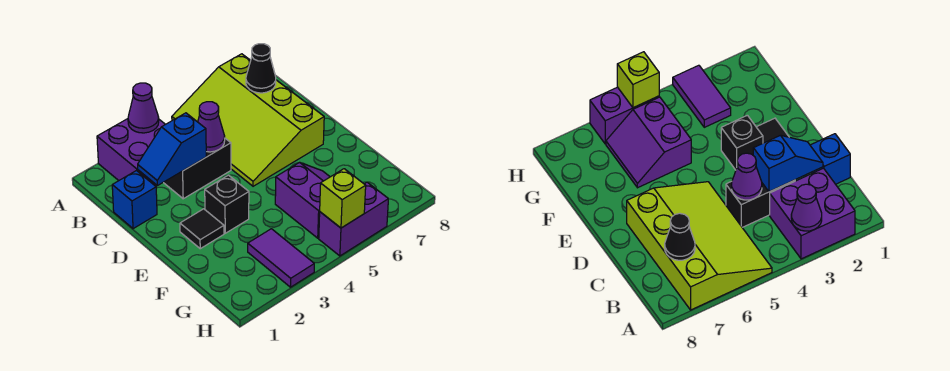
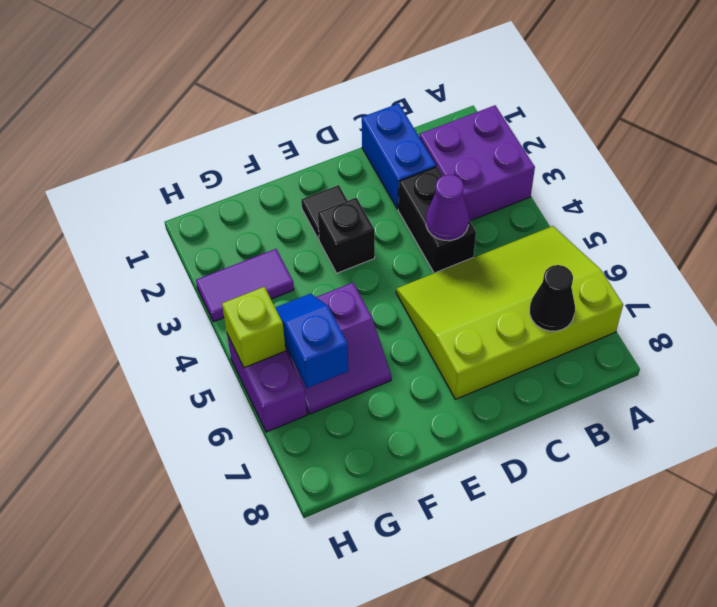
purple 1x1 cone [128,83,159,133] -> none
blue 1x1 brick [112,170,157,229] -> blue 1x2 brick [362,103,436,209]
blue 1x2 slope [138,113,206,186] -> blue 1x2 slope moved to [275,294,349,388]

